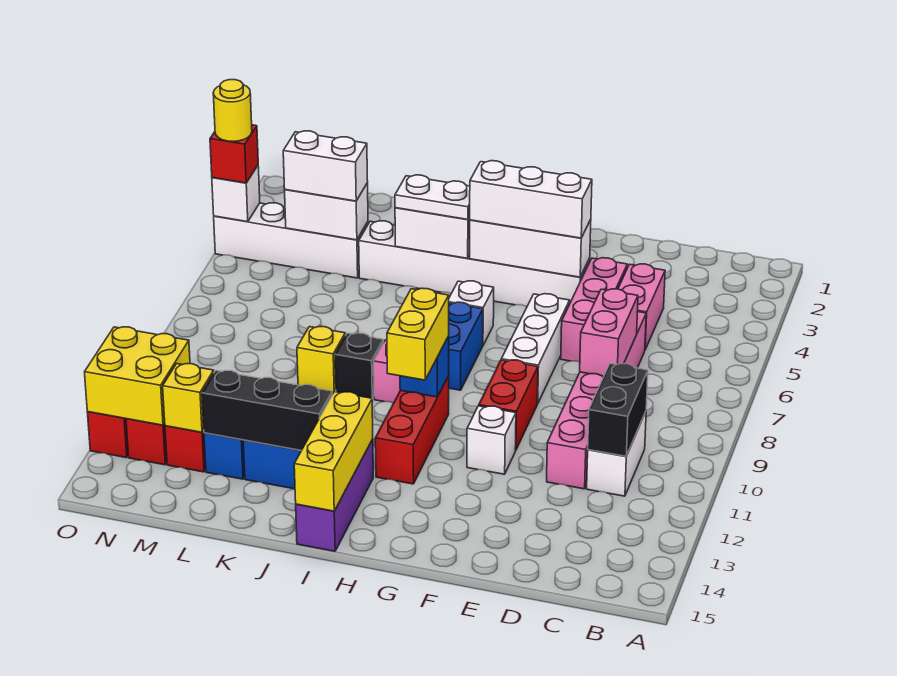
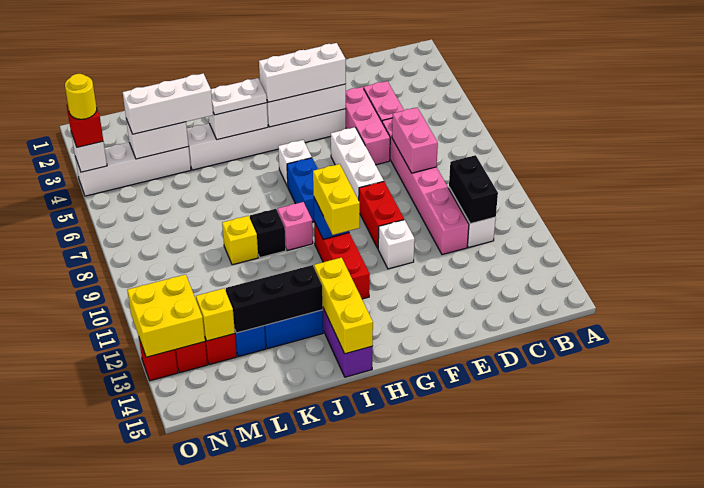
white 1x2 brick [283,131,368,201] -> white 1x3 brick [123,73,213,134]

